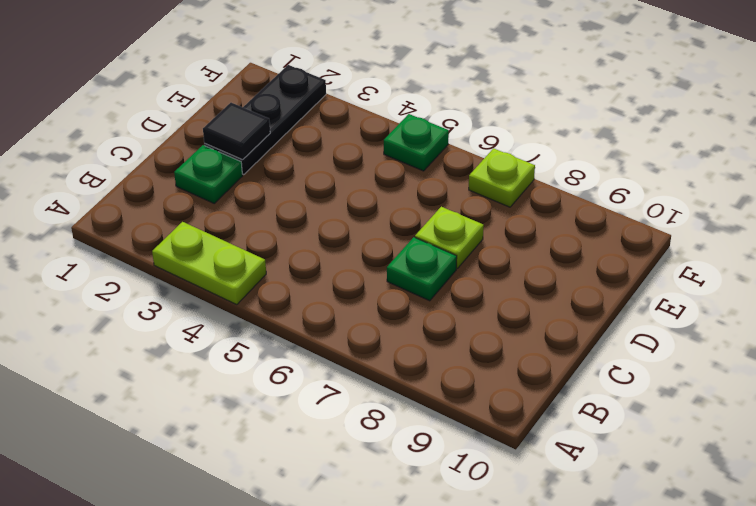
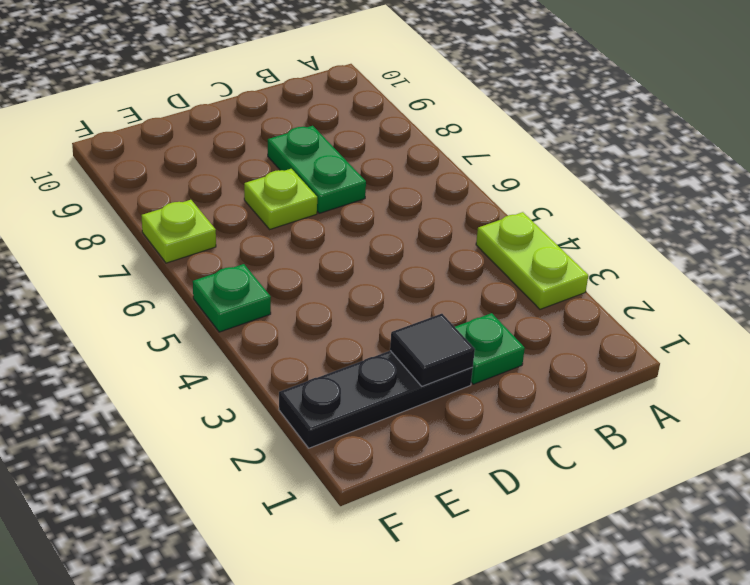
green 1x1 plate [387,237,457,301] -> green 1x2 plate [268,126,366,213]

